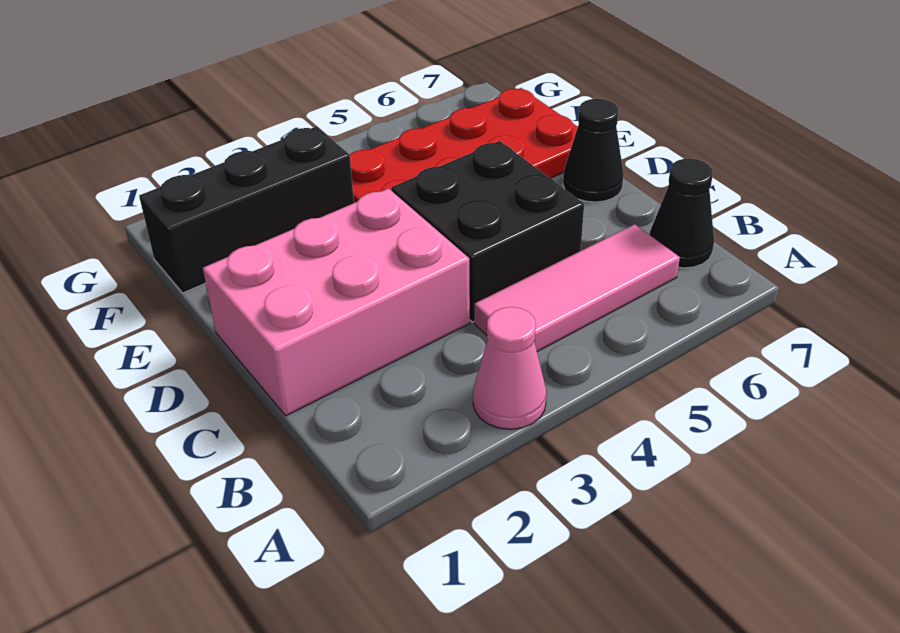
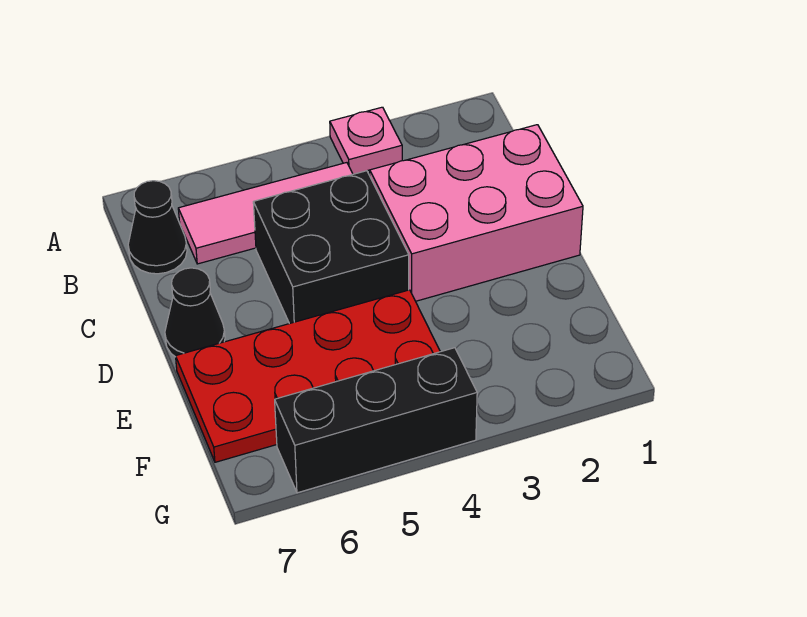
pink 1x1 cone [473,307,547,429] -> pink 1x1 plate [330,107,402,174]
black 1x3 brick [139,126,354,293] -> black 1x3 brick moved to [275,348,477,493]

